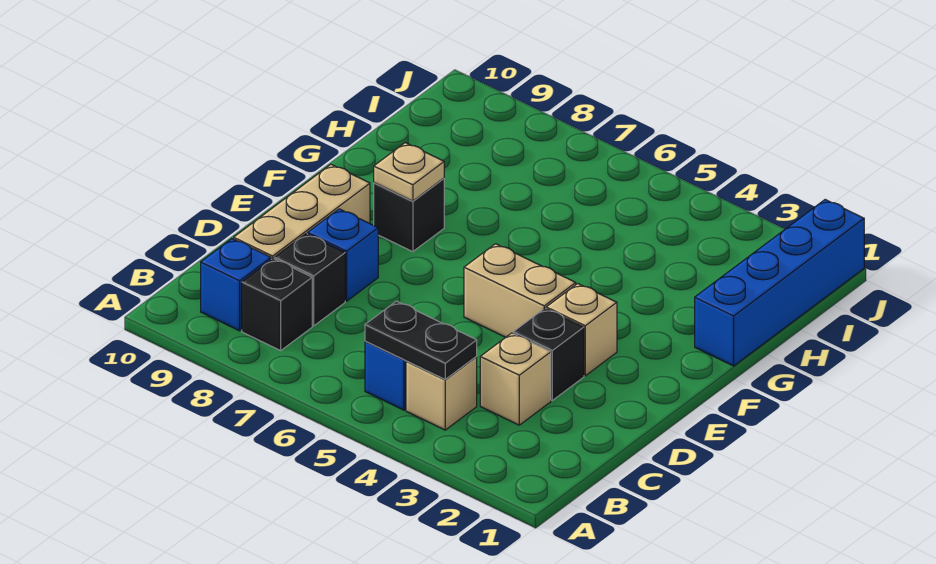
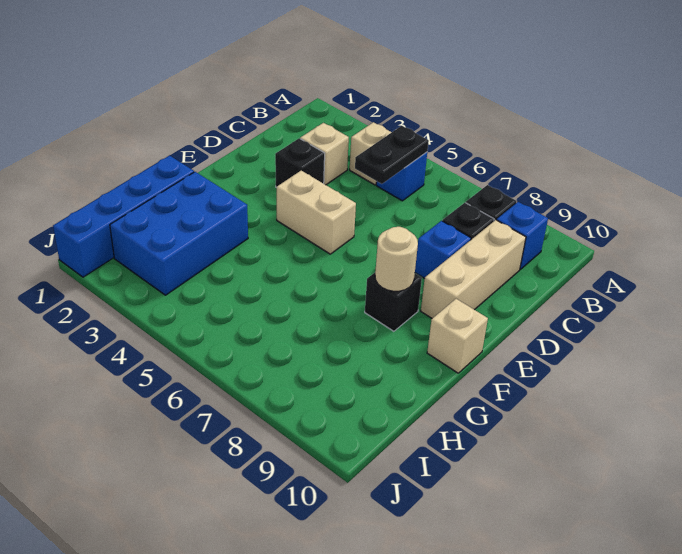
black 1x2 plate [365,301,477,380] -> black 1x2 plate turned to [355,126,429,184]
tan 1x1 brick [546,284,617,376] -> tan 1x1 brick moved to [427,299,488,373]
tan 1x1 plate [374,143,444,201] -> tan 1x1 round brick [375,227,418,291]
none -> blue 2x3 brick [110,172,248,295]

